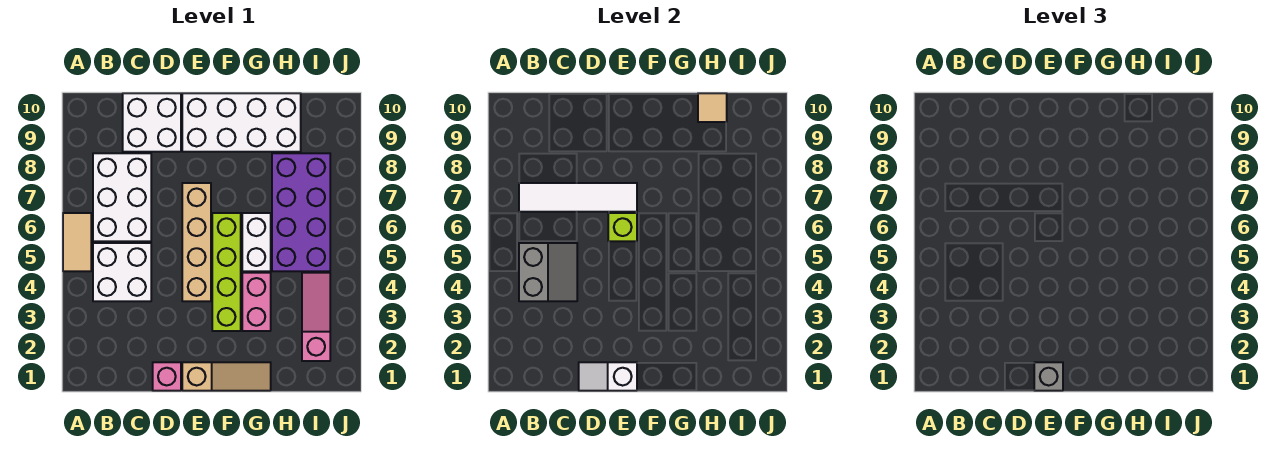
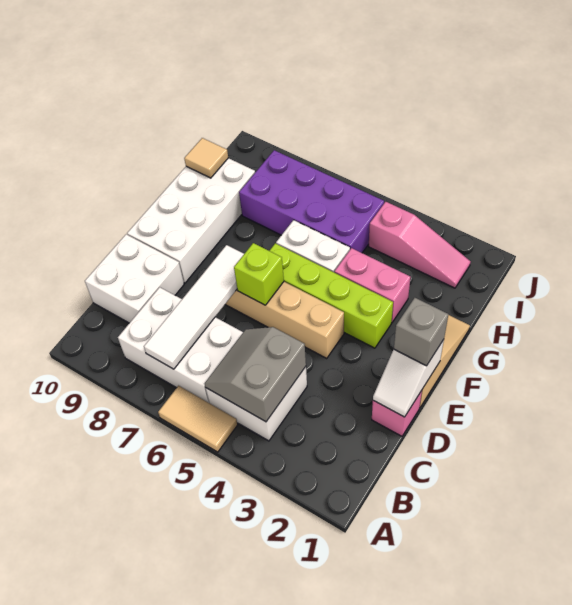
grey 2x2 slope [519,243,577,301] -> grey 2x2 slope turned to [205,327,306,422]
pink 1x3 slope [302,273,330,361] -> pink 1x3 slope turned to [369,202,471,288]

